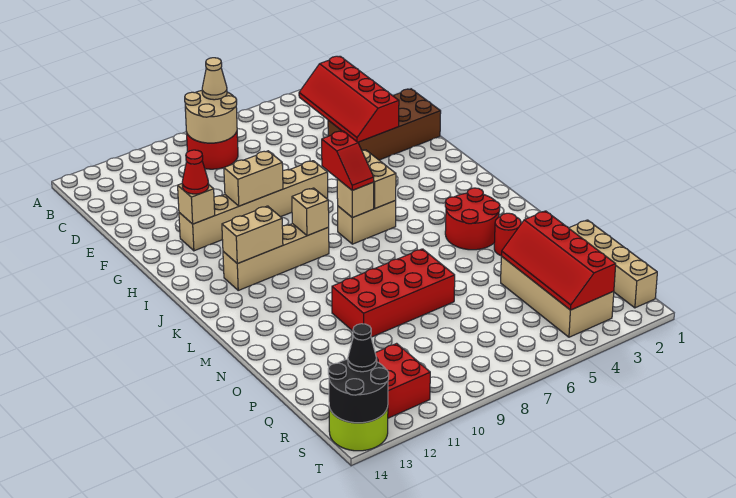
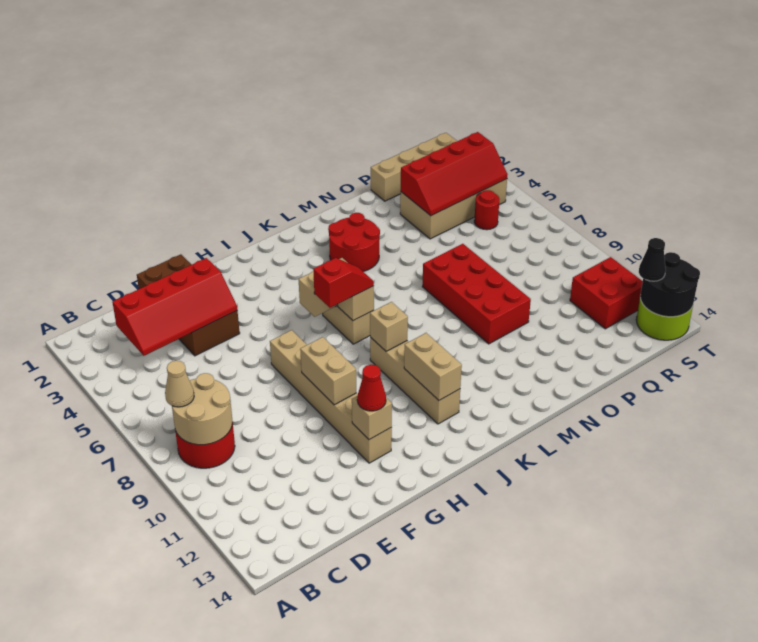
red 1x1 round brick [494,213,521,255] -> red 1x1 round brick moved to [474,190,499,230]

